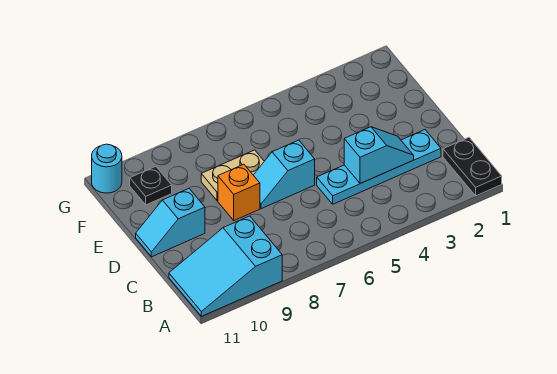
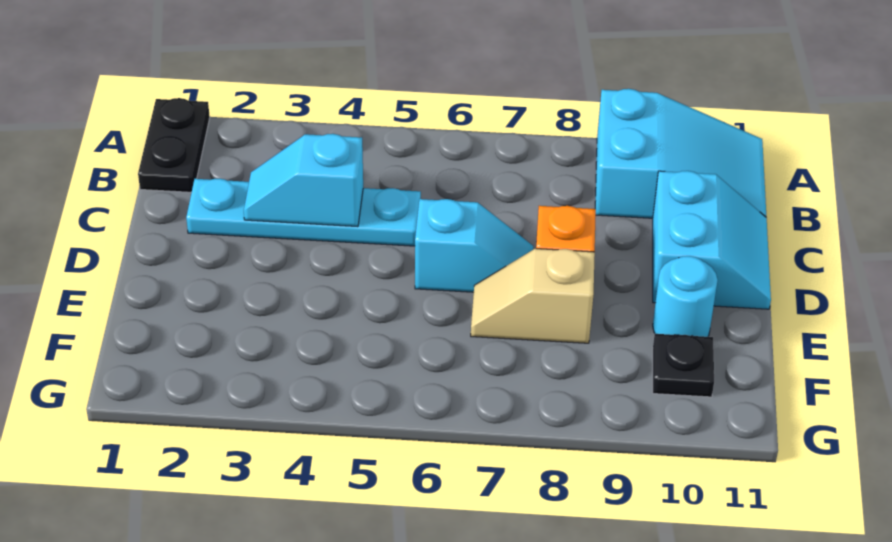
cyan 1x2 slope [136,188,205,257] -> cyan 2x2 slope [653,171,771,309]
tan 1x2 plate [201,150,264,201] -> tan 1x2 slope [471,249,595,343]
cyan 1x1 round brick [92,144,122,193] -> cyan 1x1 round brick moved to [653,256,718,337]

